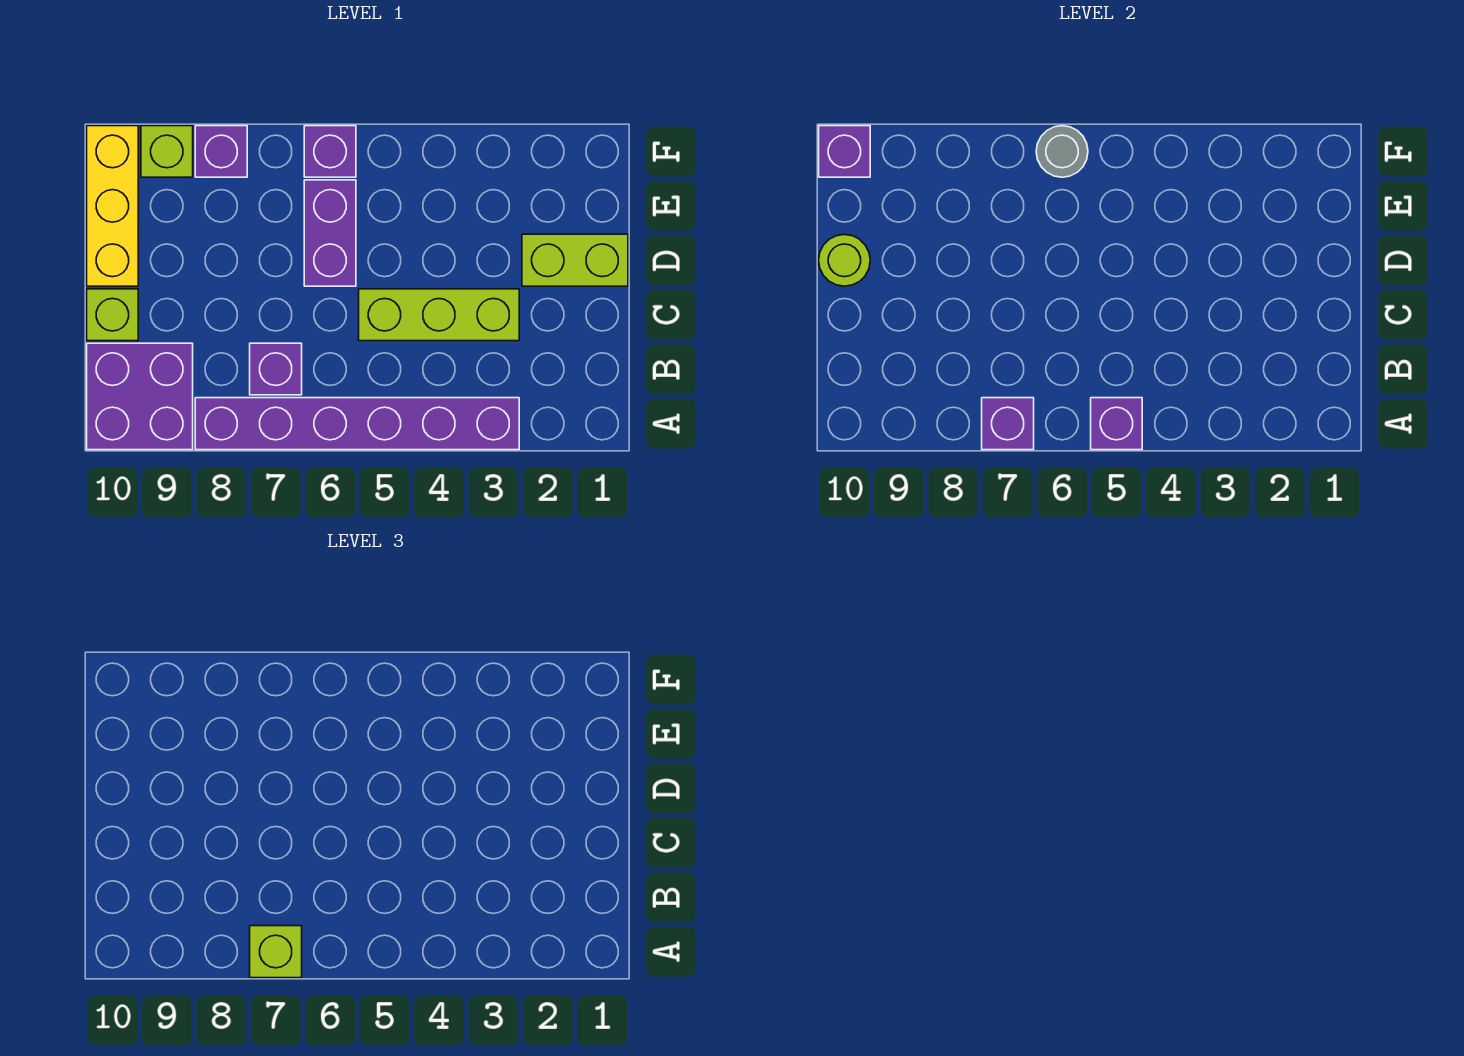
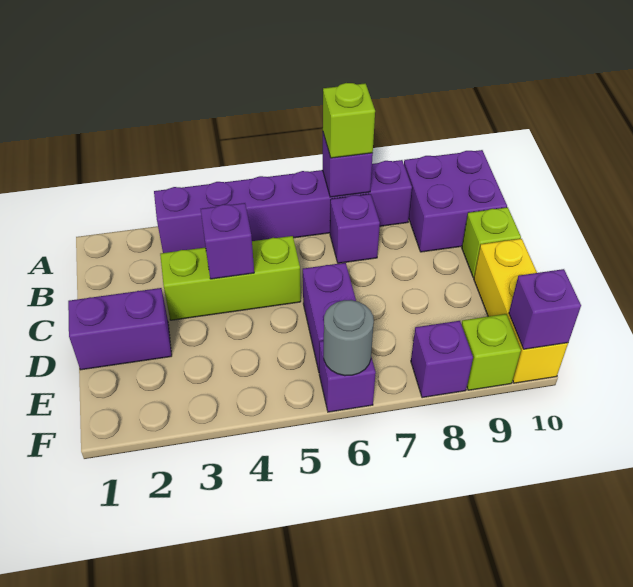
purple 1x1 brick [1091,398,1142,450] -> purple 1x1 brick moved to [201,203,254,279]
lime 1x2 brick [522,234,628,286] -> purple 1x2 brick [68,288,172,370]
lime 1x1 round brick [819,235,870,286] -> none

